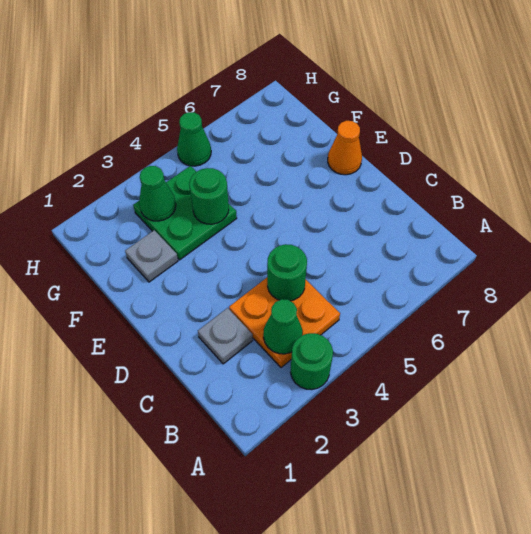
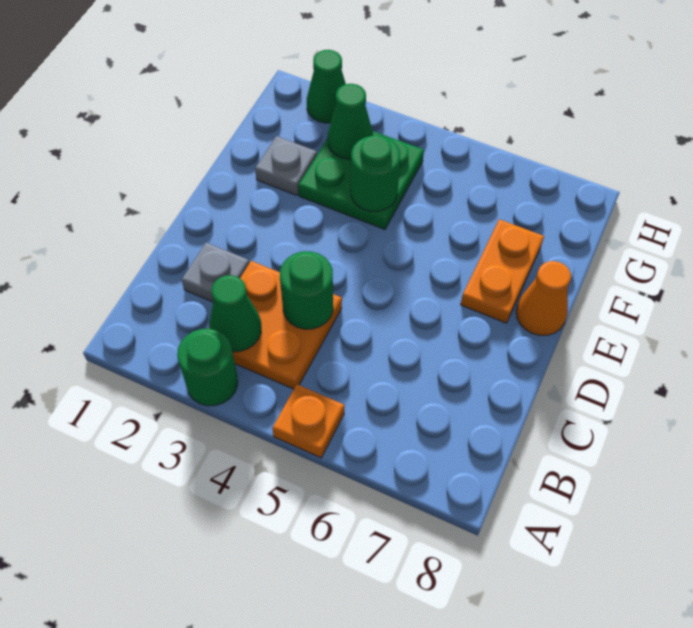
none -> orange 1x1 plate [272,384,344,458]
none -> orange 1x2 plate [461,219,544,323]
green 1x1 cone [177,112,211,166] -> green 1x1 cone moved to [307,50,346,123]

